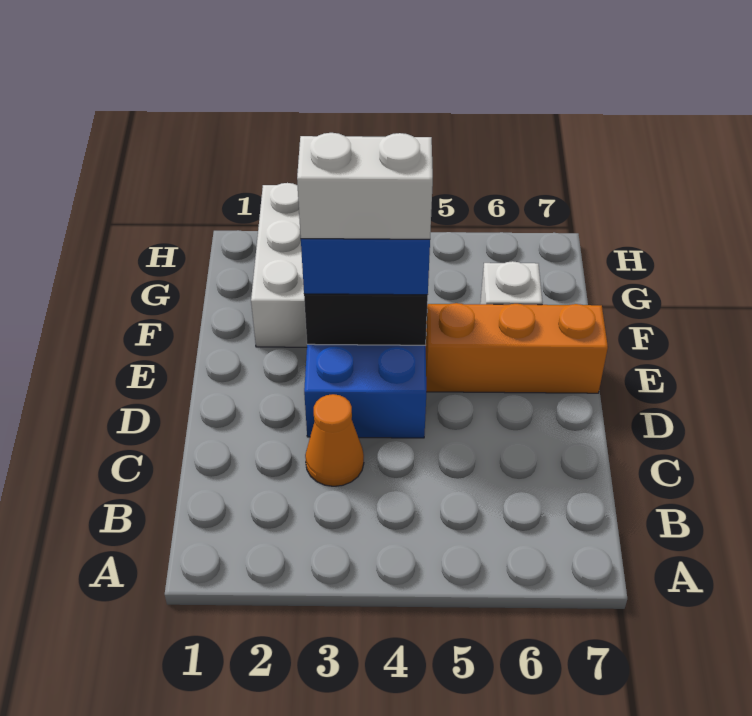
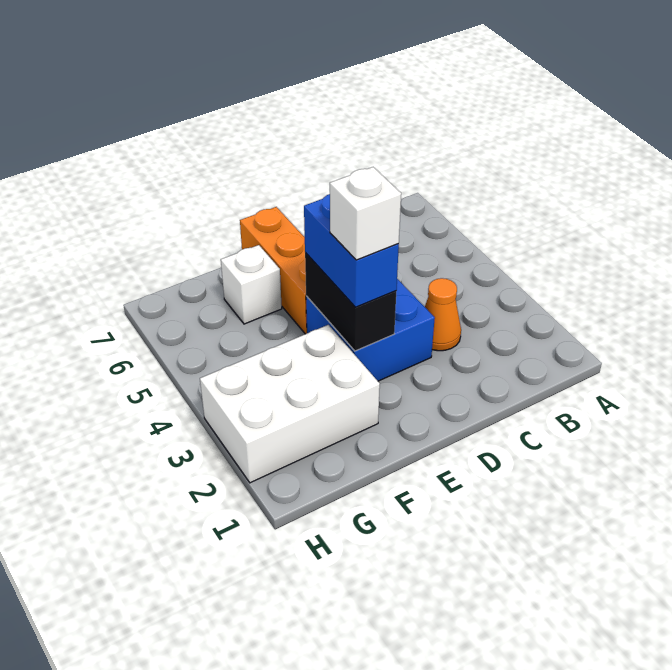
white 1x2 brick [297,133,433,239] -> white 1x1 brick [330,167,401,260]

